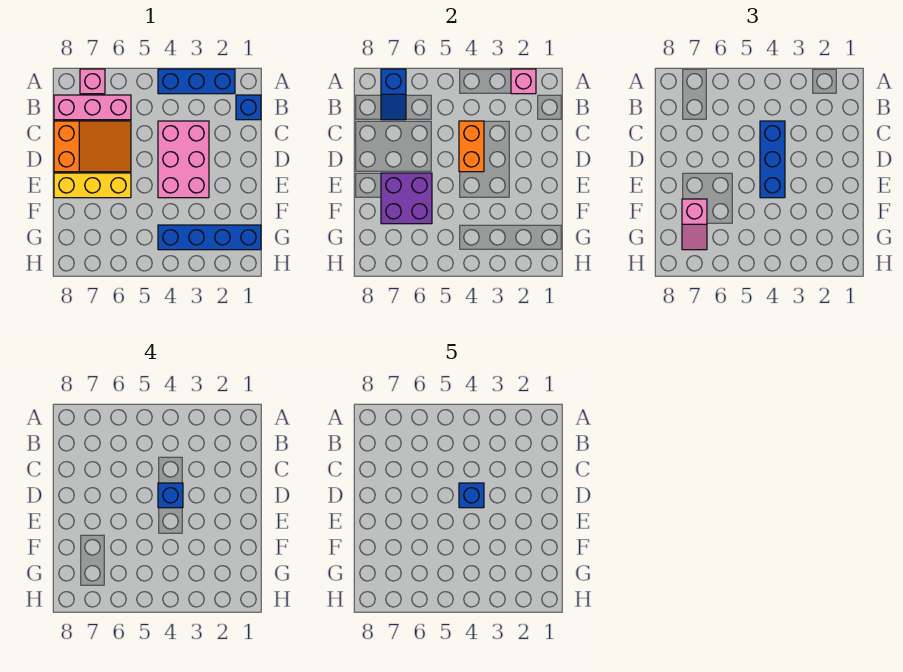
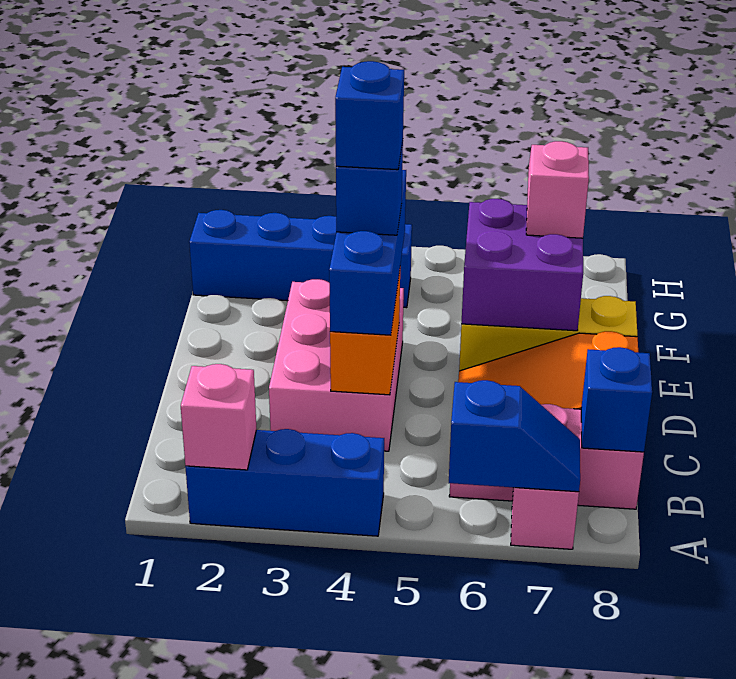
blue 1x2 slope [381,69,406,120] -> blue 1x2 slope turned to [449,380,580,492]
blue 1x1 brick [236,95,261,120] -> blue 1x1 brick moved to [581,347,652,452]

